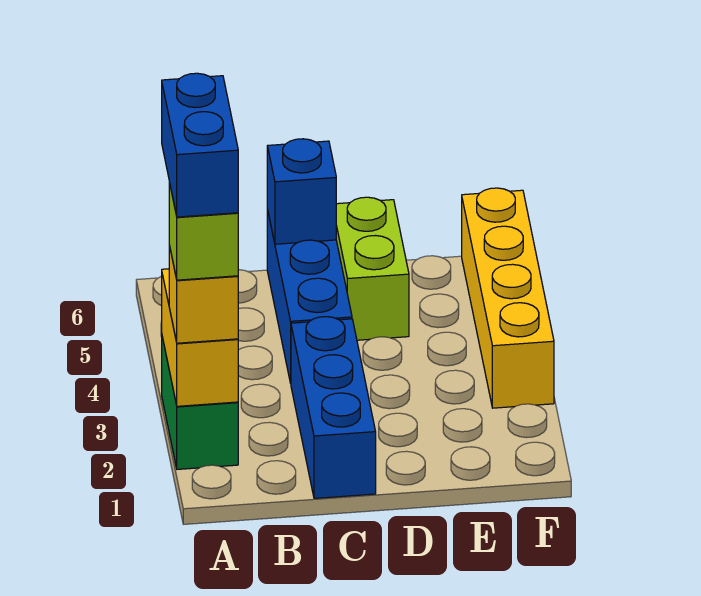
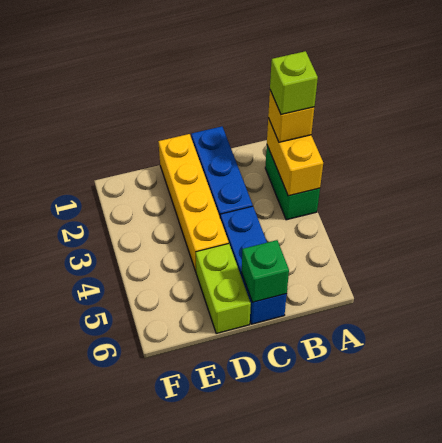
blue 1x2 brick [162,73,238,217] -> none
blue 1x1 brick [267,139,336,244] -> green 1x1 brick [242,240,289,302]
yellow 1x4 brick [462,188,554,408] -> yellow 1x4 brick moved to [158,134,229,272]

